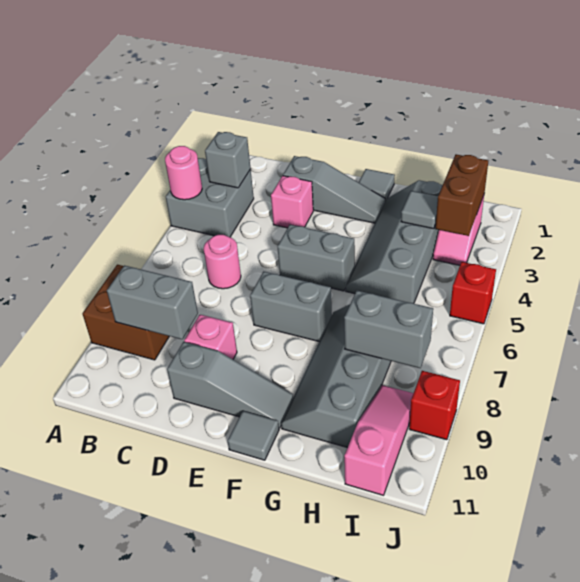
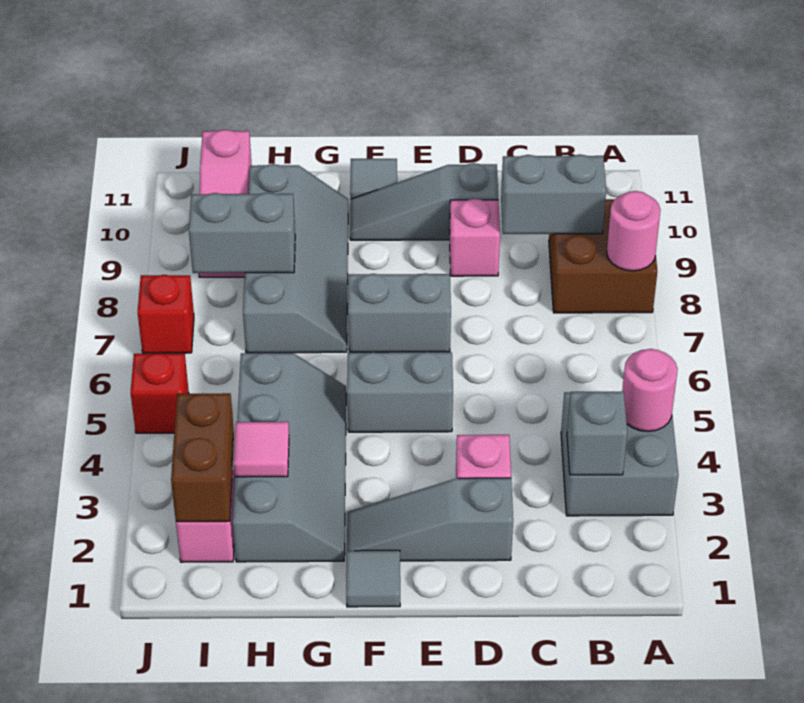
pink 1x1 round brick [204,235,241,289] -> pink 1x1 round brick moved to [607,191,660,271]
grey 1x1 tile [401,191,438,229] -> pink 1x1 tile [234,422,289,477]
red 1x1 brick [409,371,460,440] -> red 1x1 brick moved to [138,275,194,353]

